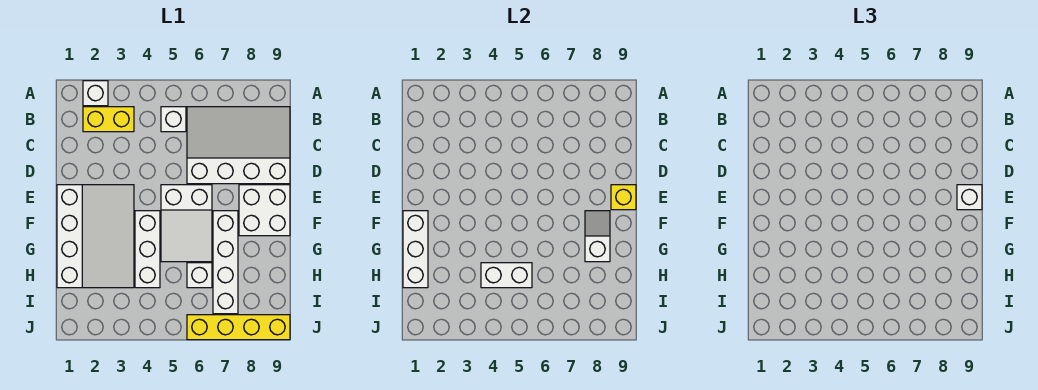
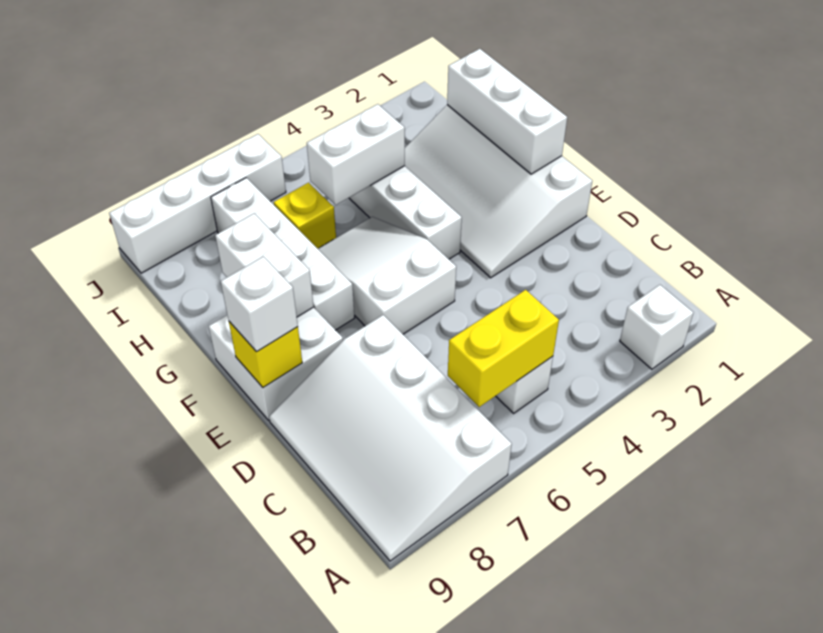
yellow 1x2 brick [83,107,134,132] -> yellow 1x2 brick moved to [448,290,559,407]
white 3x4 slope [187,107,290,184] -> white 3x4 slope turned to [269,315,512,561]
white 1x2 slope [585,211,610,262] -> white 1x2 brick [215,214,314,317]
white 1x1 brick [187,263,212,288] -> yellow 1x1 brick [274,182,336,249]
yellow 1x4 brick [187,315,290,340] -> white 1x4 brick [109,134,286,273]

